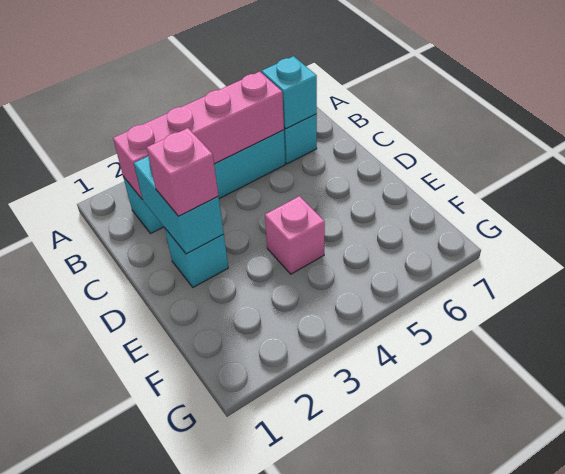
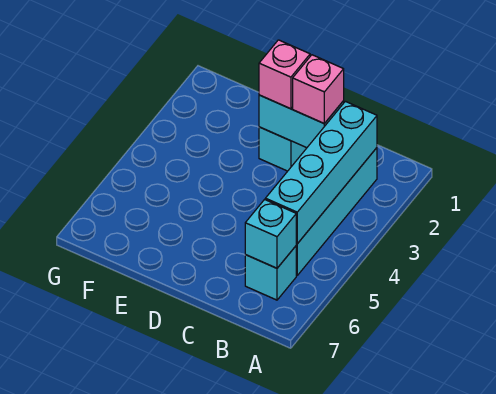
pink 1x4 brick [113,72,284,199] -> cyan 1x4 brick [265,101,377,244]
pink 1x1 brick [265,196,325,274] -> pink 1x1 brick moved to [293,55,344,124]

